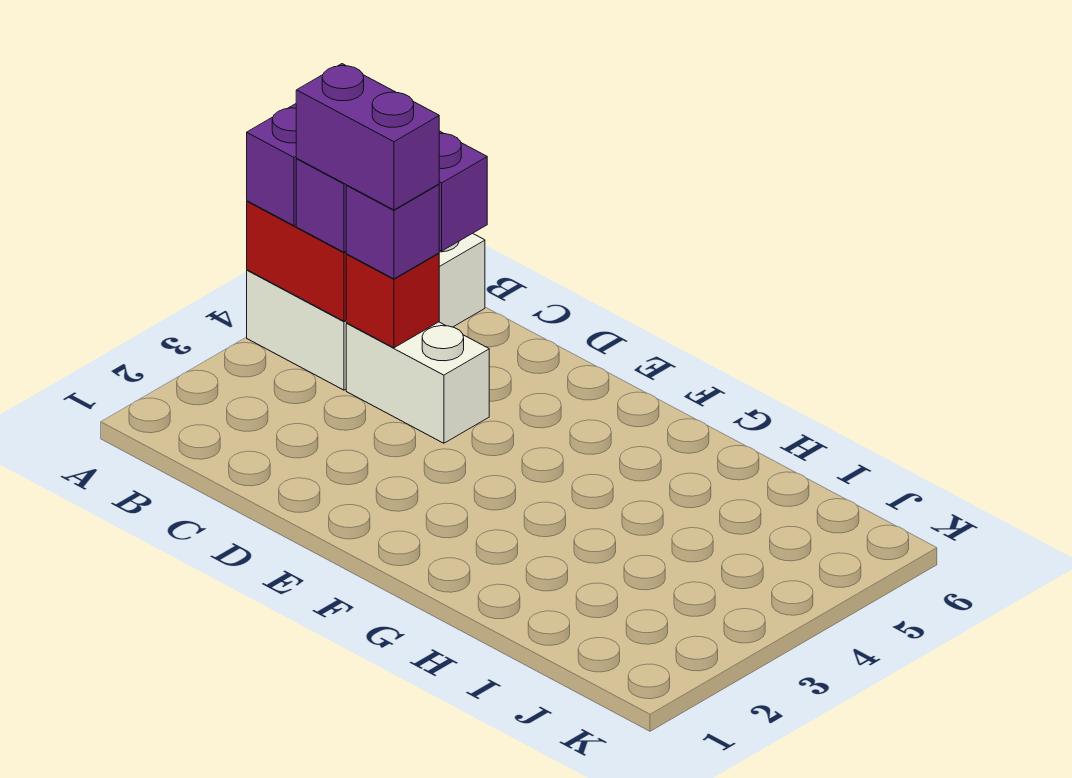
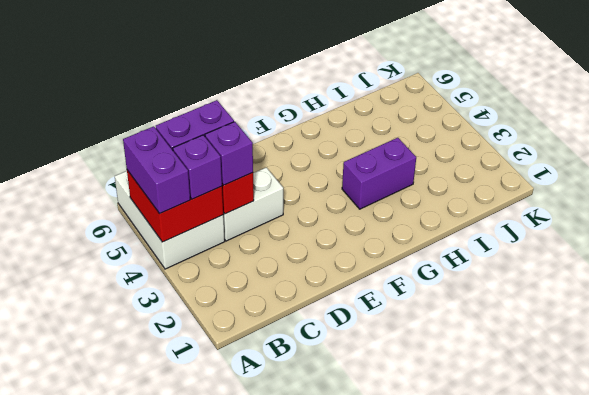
purple 1x2 brick [296,64,439,210] -> purple 1x2 brick moved to [342,138,416,209]

